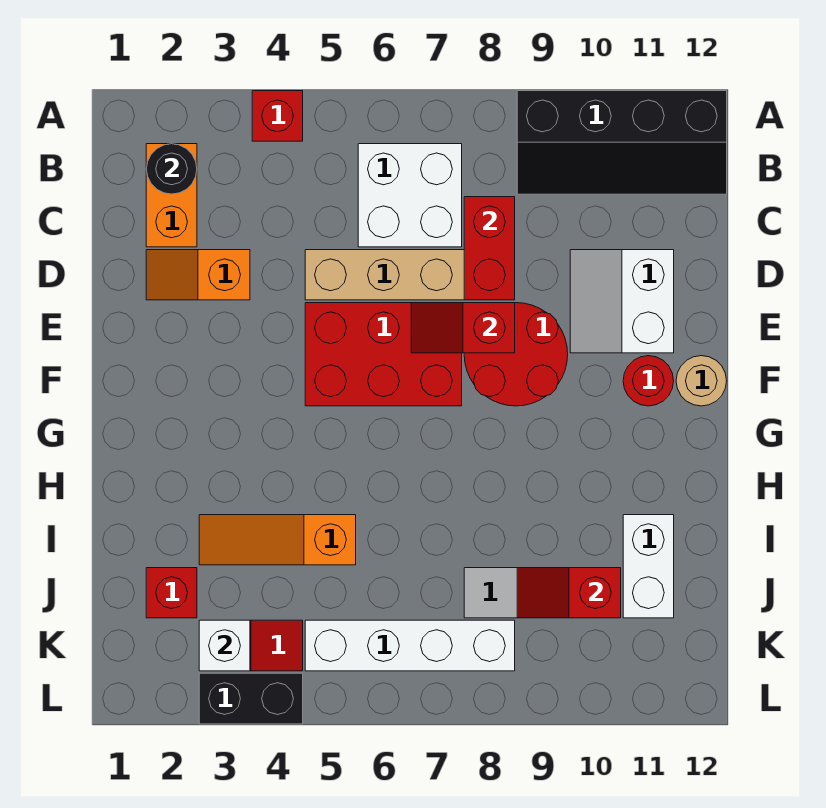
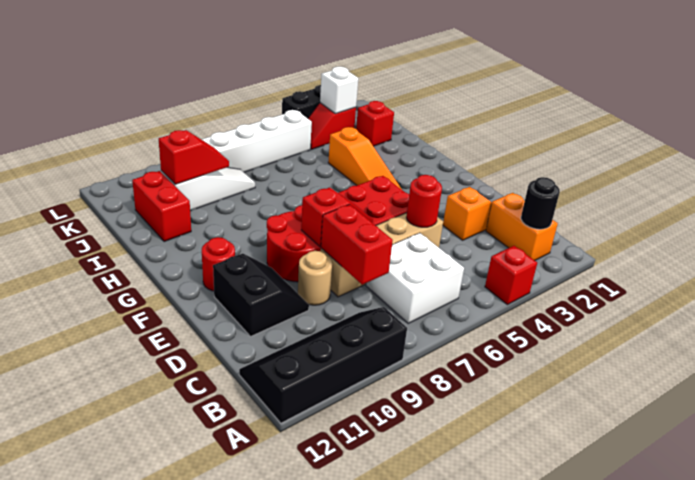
none -> red 1x1 round brick [406,175,442,227]
white 2x2 slope [570,250,674,353] -> black 2x2 slope [213,254,309,336]
tan 1x1 round brick [676,356,727,406] -> tan 1x1 round brick moved to [298,251,332,305]
orange 1x3 slope [199,515,356,565] -> orange 1x3 slope turned to [328,127,402,190]
white 1x2 brick [623,515,674,618] -> red 1x2 brick [132,171,191,242]

